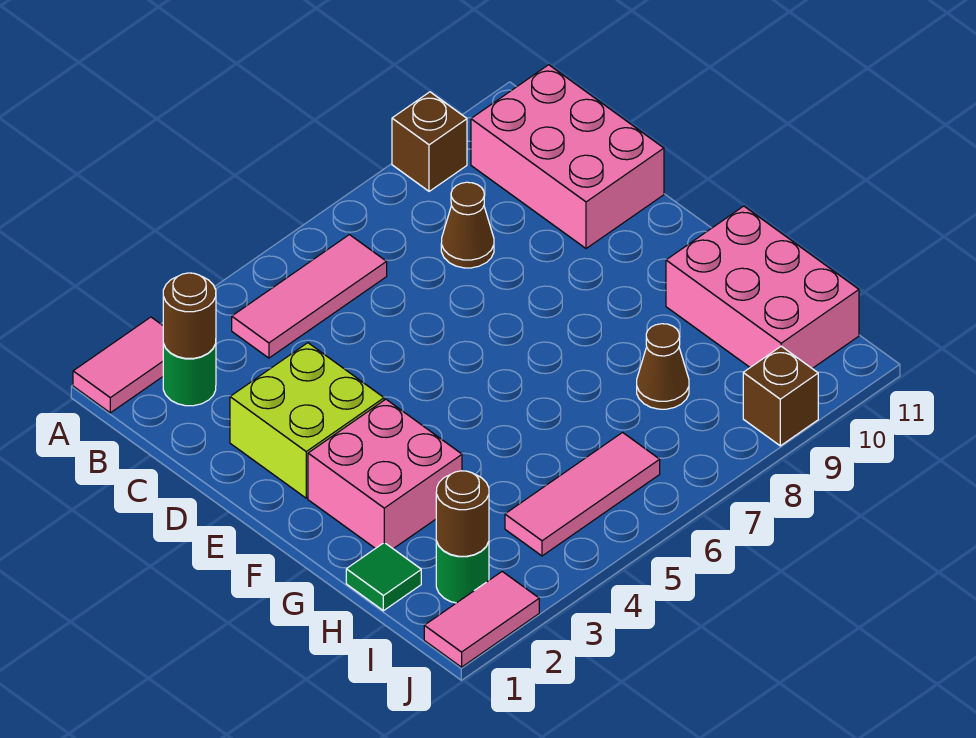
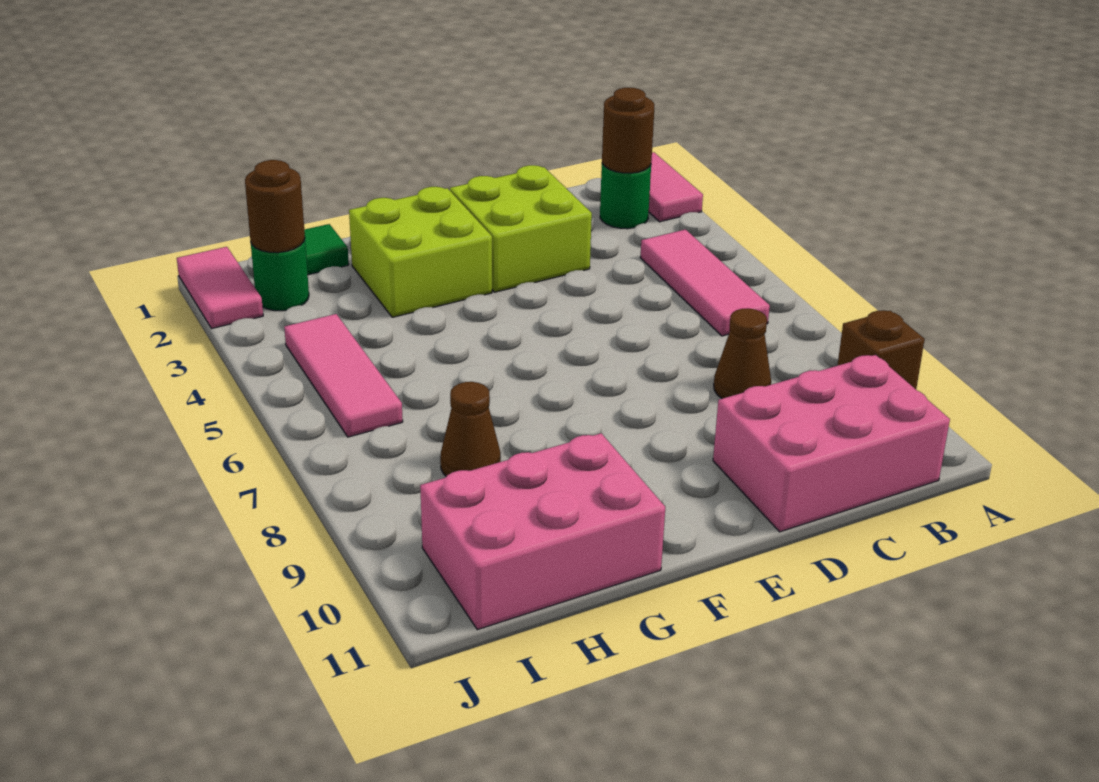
pink 2x2 brick [308,399,462,549] -> lime 2x2 brick [349,187,492,317]
brown 1x1 brick [743,346,818,446] -> none

